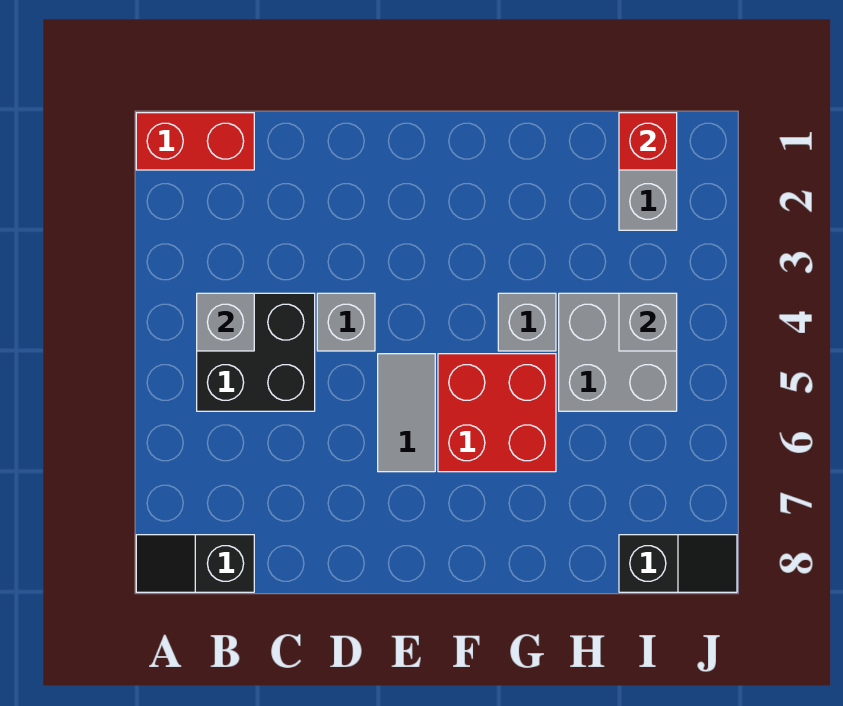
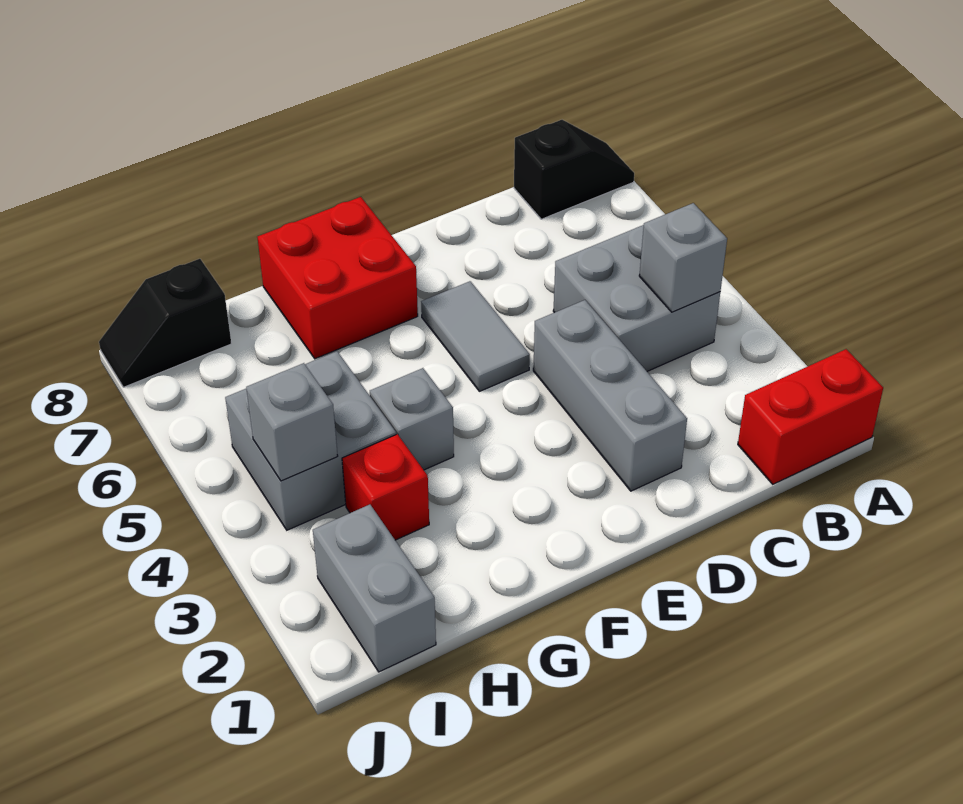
black 2x2 brick [197,293,315,411] -> grey 2x2 brick [553,225,720,371]
grey 1x1 brick [317,293,375,351] -> grey 1x3 brick [533,300,687,491]
red 2x2 brick [438,354,556,472] -> red 2x2 brick moved to [257,197,418,359]
red 1x1 brick [619,113,677,170] -> red 1x1 brick moved to [342,434,429,540]

